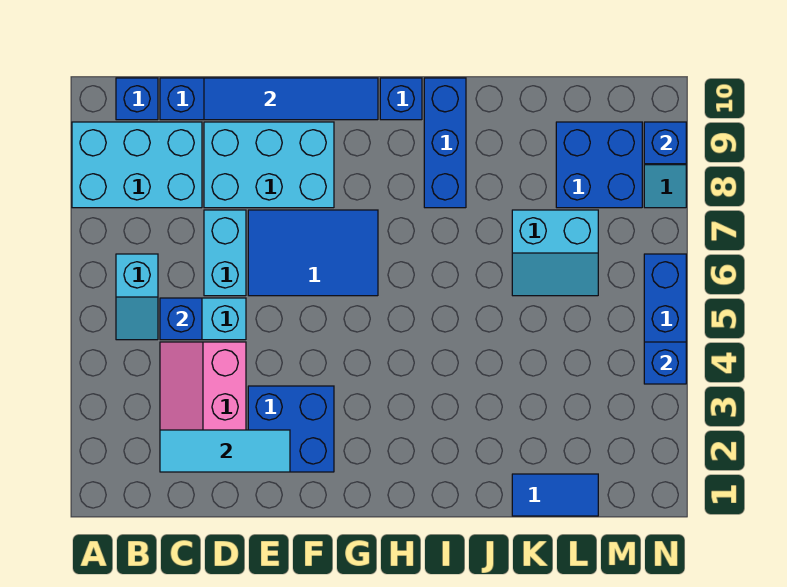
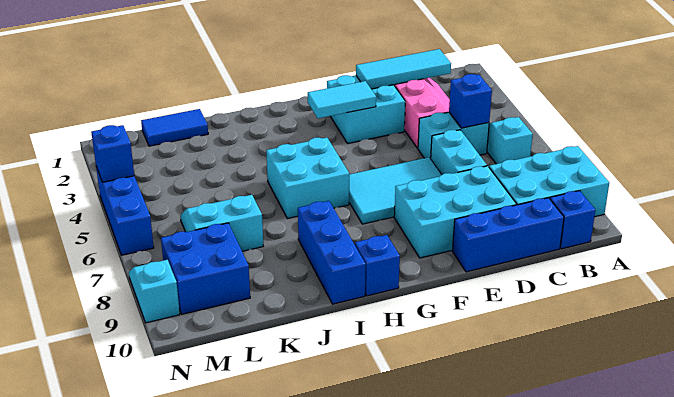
blue 1x4 tile [204,78,378,120] -> none
blue 2x2 brick [248,386,334,472] -> cyan 2x2 brick [327,75,405,143]
blue 2x3 tile [248,210,378,296] -> cyan 2x3 tile [349,157,442,224]
none -> cyan 1x2 tile [308,81,376,118]
none -> cyan 2x2 brick [266,138,349,218]
blue 1x1 brick [644,122,686,164] -> none

